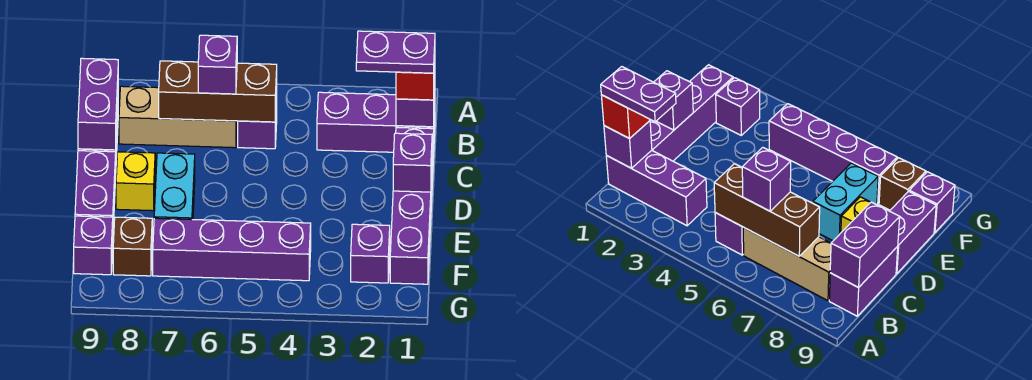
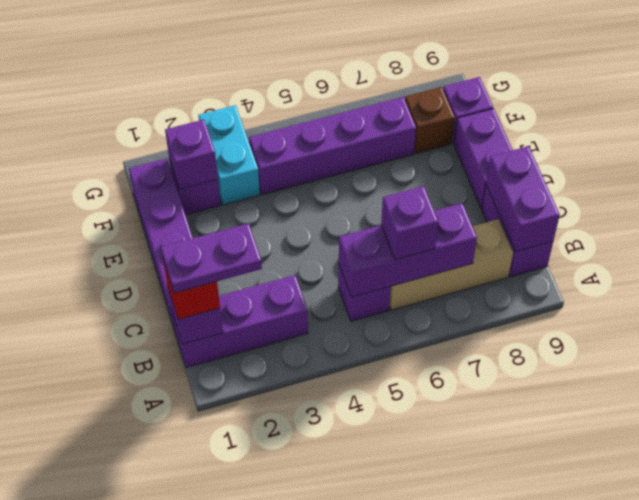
brown 1x3 brick [159,61,277,122] -> purple 1x3 brick [338,203,477,297]
purple 1x1 brick [393,133,432,192] -> purple 1x1 brick moved to [165,120,218,189]
cyan 1x2 brick [154,153,195,220] -> cyan 1x2 brick moved to [198,105,260,205]
yellow 1x1 brick [116,152,155,211] -> none

